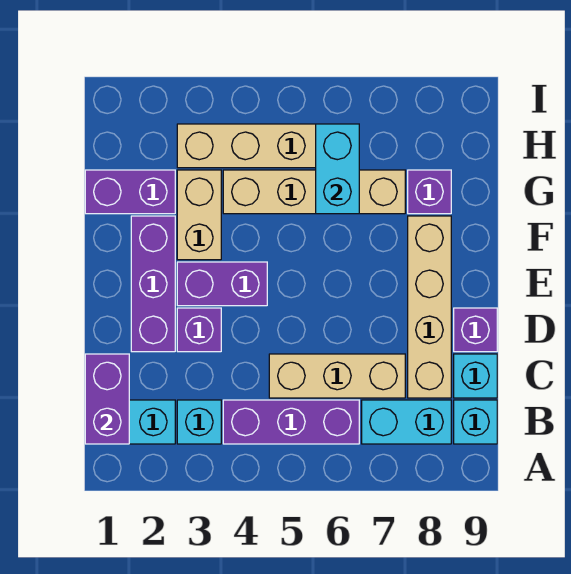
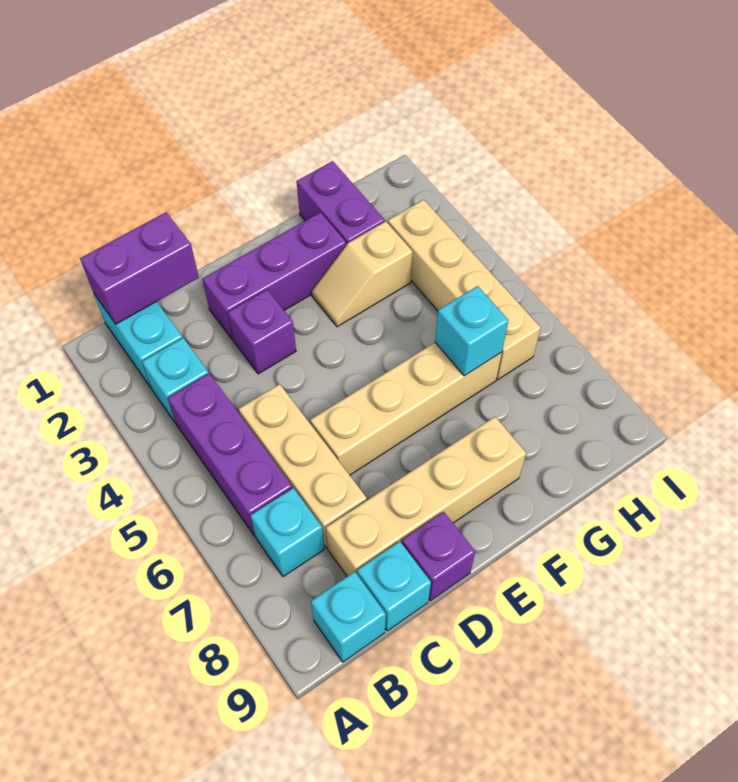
cyan 1x2 brick [362,400,451,444] -> cyan 1x1 brick [250,488,324,577]
purple 1x2 brick [177,262,267,306] -> none
tan 1x2 brick [177,170,221,260] -> tan 1x2 slope [312,221,413,327]
tan 1x4 brick [223,170,405,214] -> tan 1x4 brick turned to [310,343,502,475]
cyan 1x2 brick [316,124,359,214] -> cyan 1x1 brick [435,286,508,376]
purple 1x1 brick [408,170,451,214] -> none

